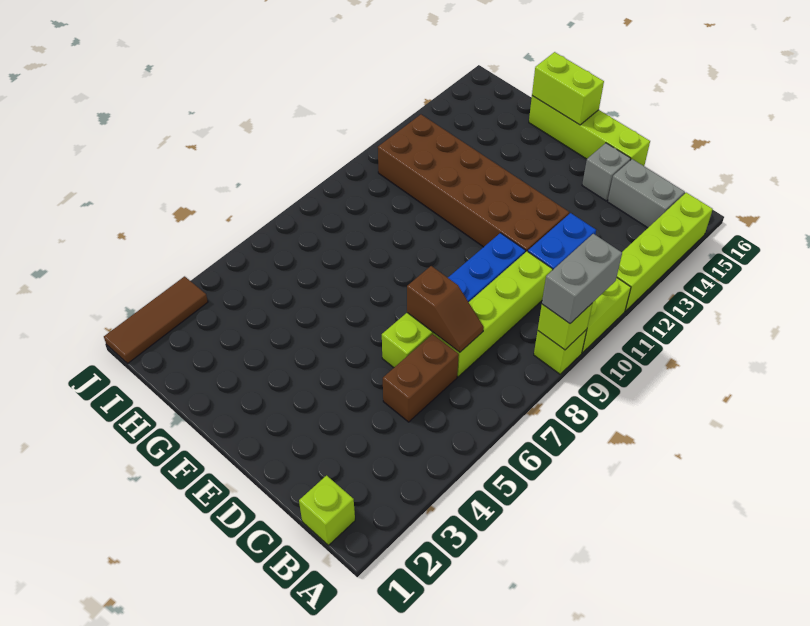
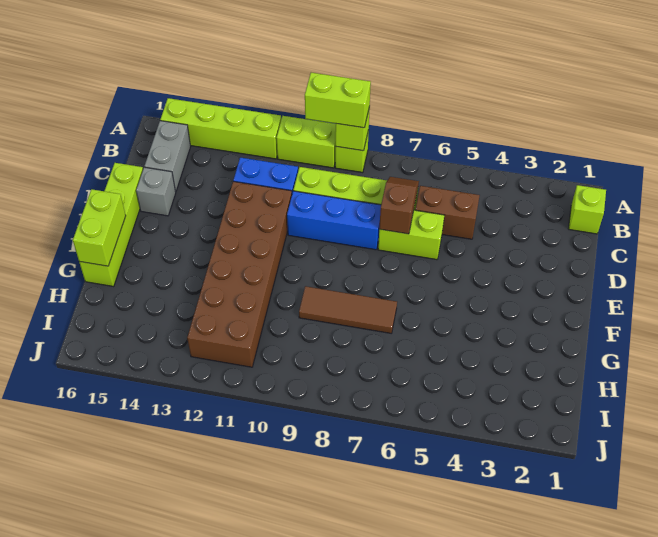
grey 1x2 brick [542,234,622,324] -> lime 1x2 brick [305,73,371,128]
brown 1x3 tile [104,276,208,363] -> brown 1x3 tile moved to [299,286,397,333]

